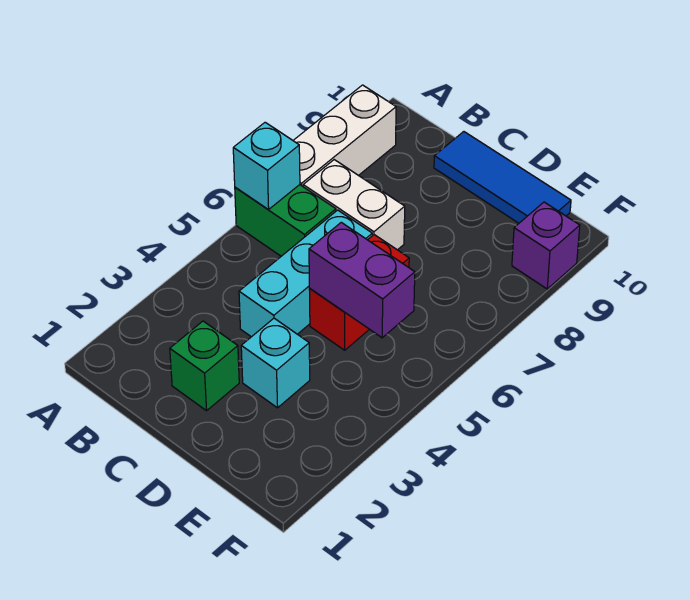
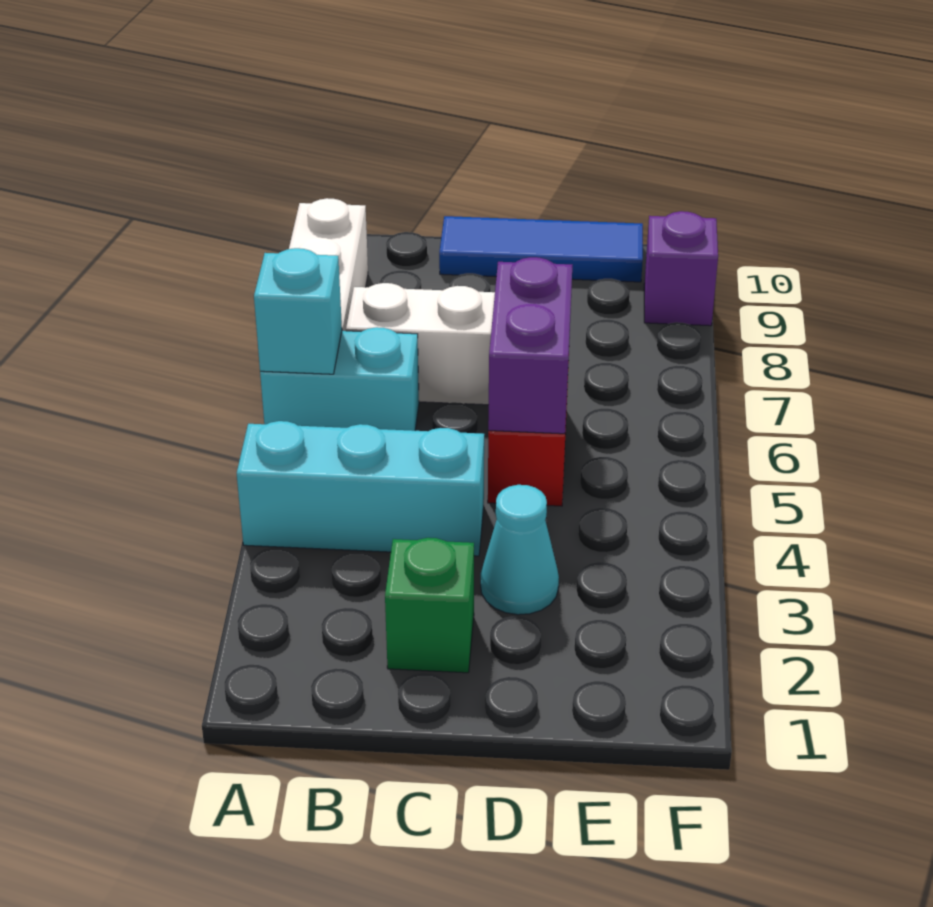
green 1x2 brick [235,185,336,256] -> cyan 1x2 brick [260,327,419,431]
cyan 1x3 brick [239,210,372,337] -> cyan 1x3 brick turned to [237,421,484,556]
cyan 1x1 brick [241,318,310,408] -> cyan 1x1 cone [481,485,559,615]
purple 1x2 brick [309,222,415,338] -> purple 1x2 brick turned to [488,257,572,434]

